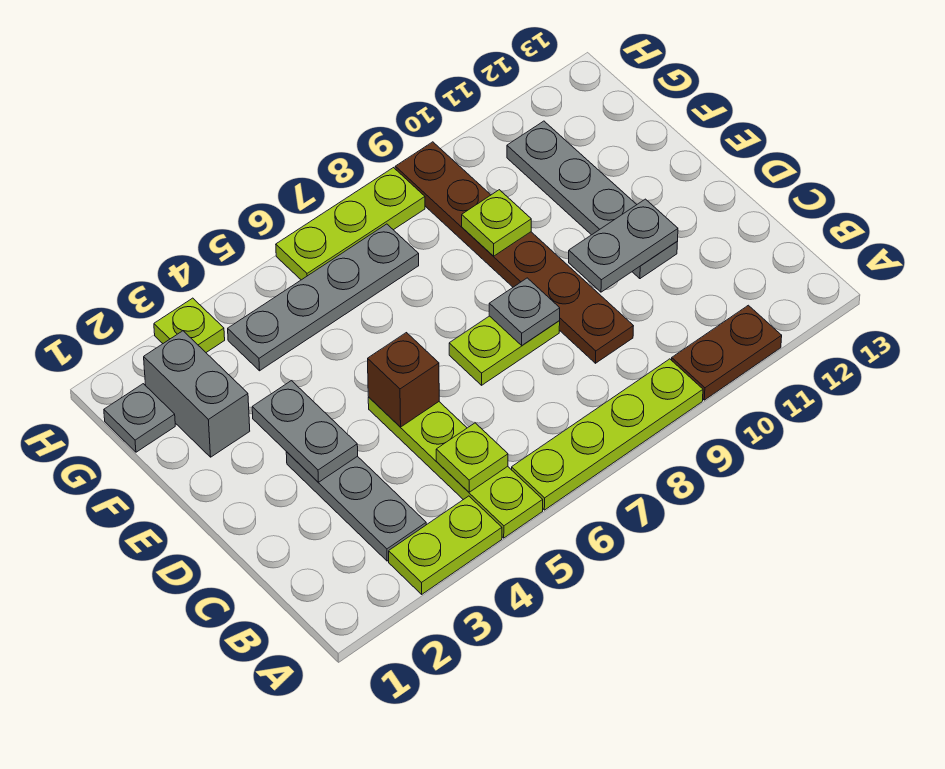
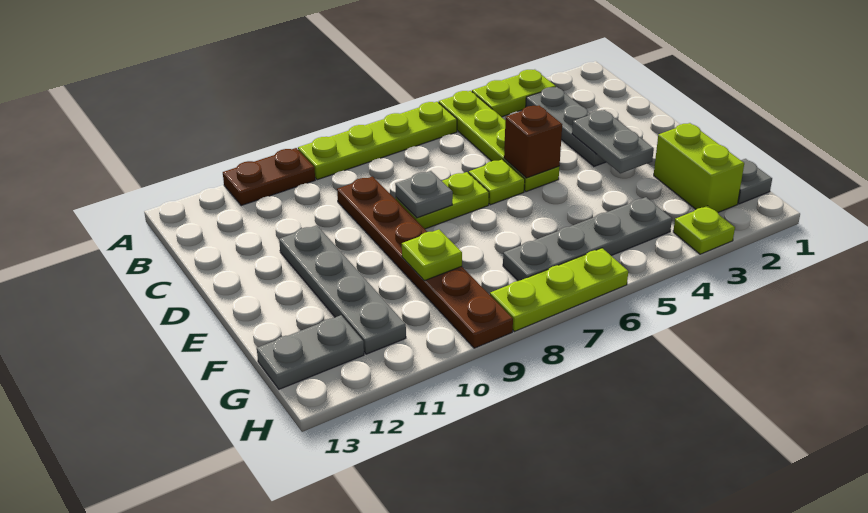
lime 1x1 plate [436,423,508,492] -> lime 1x1 plate moved to [469,159,525,205]
grey 1x2 plate [569,199,678,292] -> grey 1x2 plate moved to [257,315,364,389]
grey 1x2 brick [144,331,250,457] -> lime 1x2 brick [654,123,744,212]

